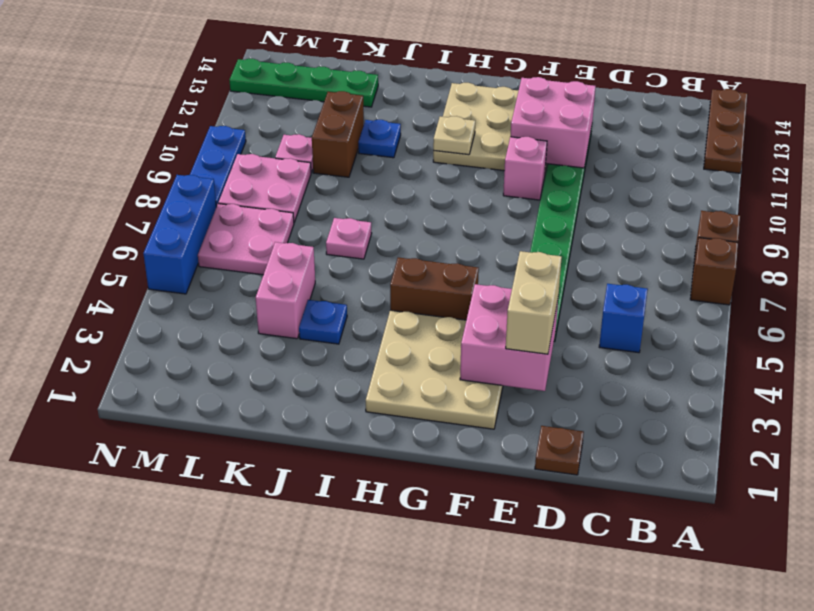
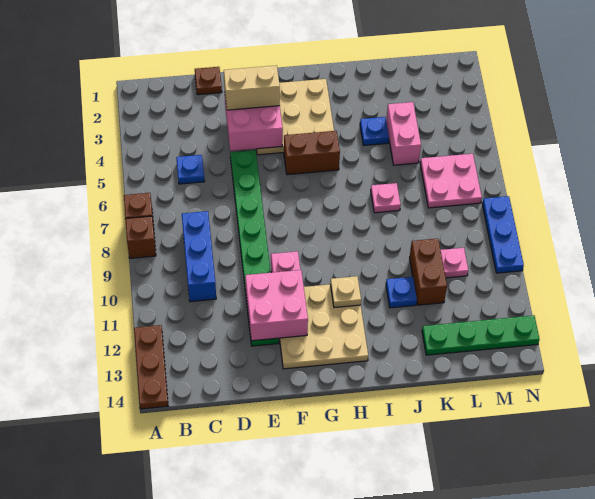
blue 1x1 brick [599,284,648,353] -> blue 1x1 plate [176,155,205,184]
tan 1x2 brick [506,251,562,354] -> tan 1x2 brick turned to [224,65,280,110]
pink 2x2 plate [218,154,311,222] -> none
blue 1x3 brick [143,175,216,294] -> blue 1x3 brick moved to [182,211,216,302]

